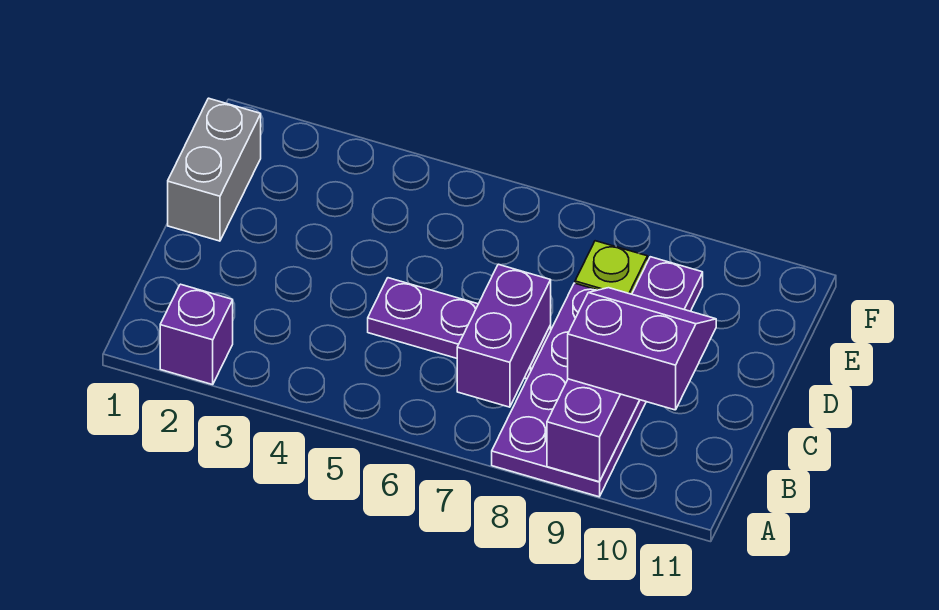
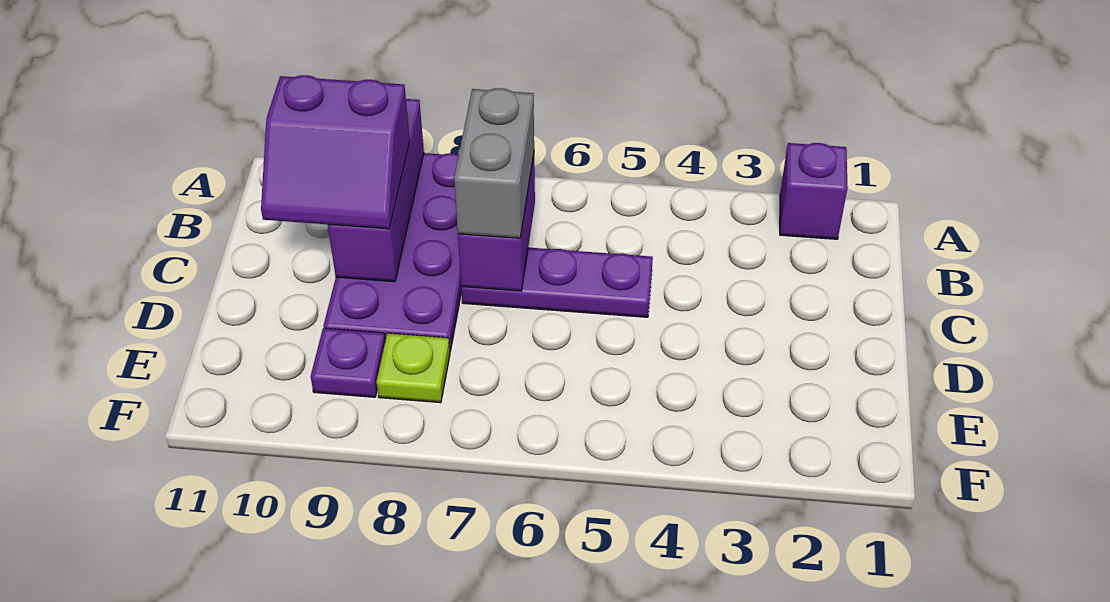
grey 1x2 brick [168,98,261,241] -> grey 1x2 brick moved to [454,88,534,238]

